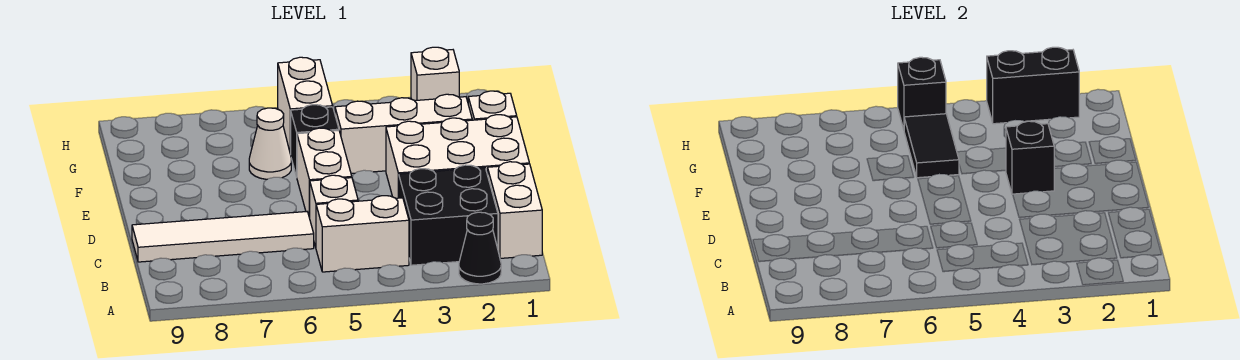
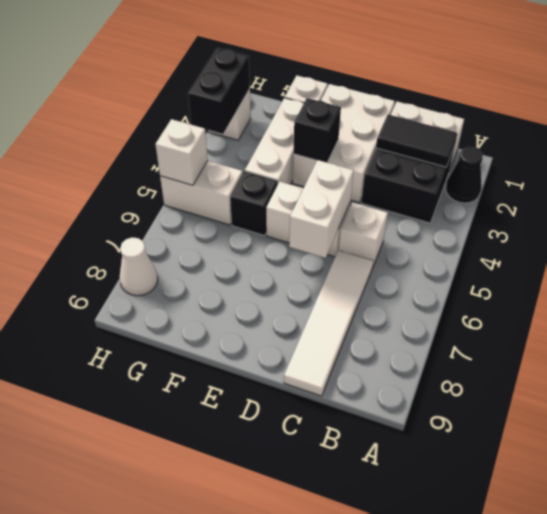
white 1x2 brick [316,196,409,272] -> white 1x2 brick moved to [289,160,354,258]
black 1x2 tile [904,114,959,178] -> black 1x2 tile moved to [376,115,458,167]
white 1x1 cone [249,108,291,179] -> white 1x1 cone moved to [120,238,158,296]
black 1x1 brick [898,57,946,129] -> white 1x1 brick [155,119,208,185]

